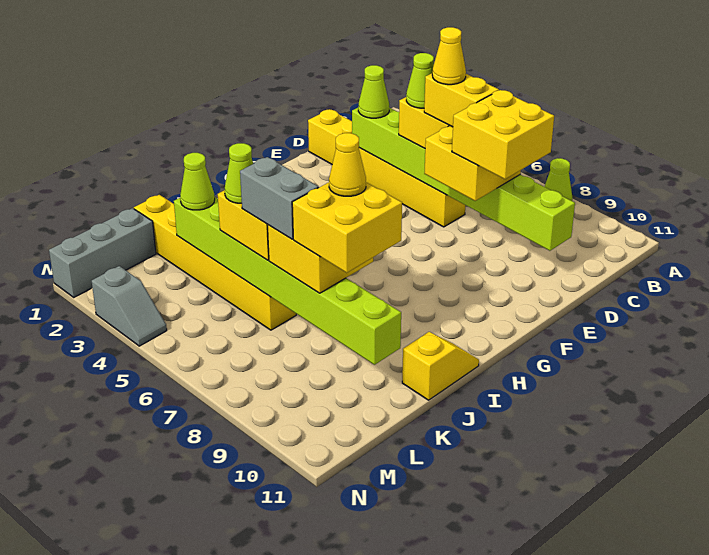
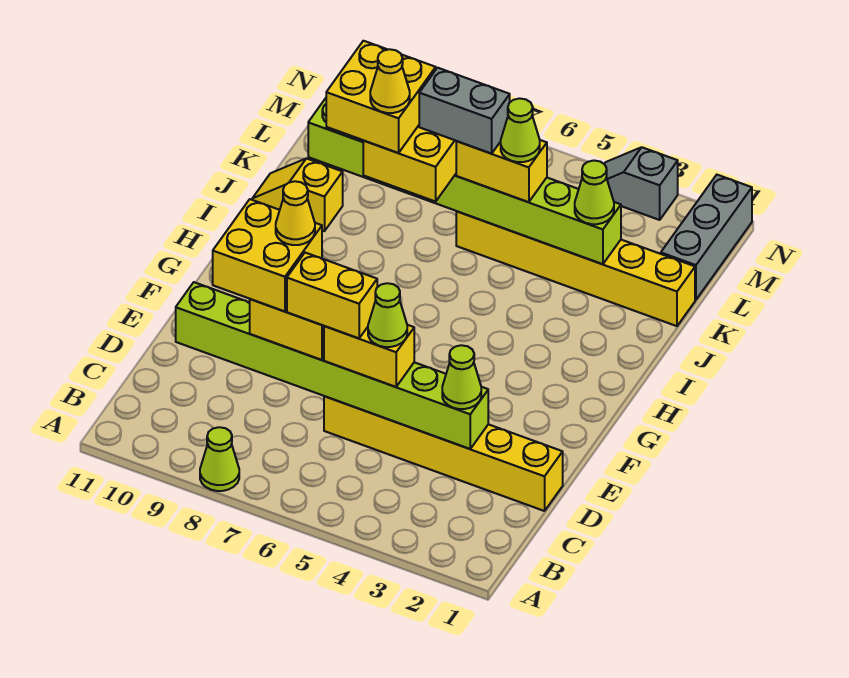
yellow 1x1 cone [432,27,466,85] -> yellow 1x1 cone moved to [276,181,315,245]
yellow 1x2 slope [402,332,479,400] -> yellow 1x2 slope turned to [252,158,343,231]

